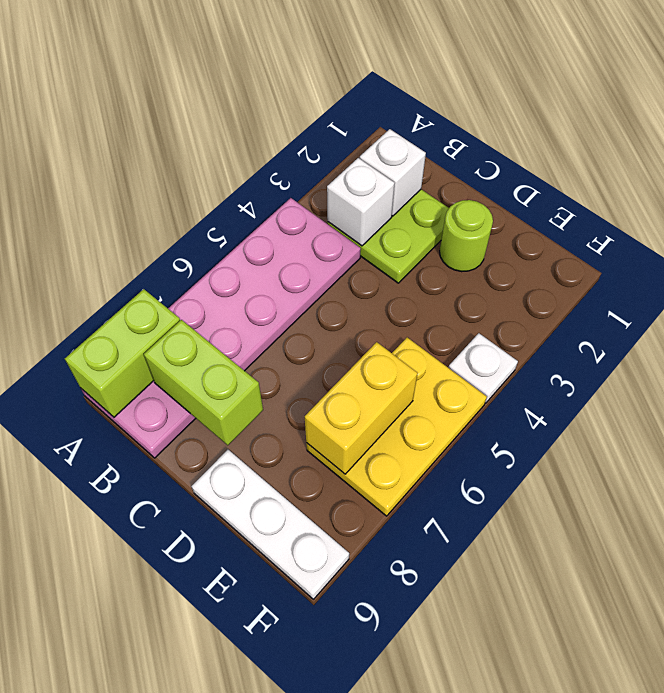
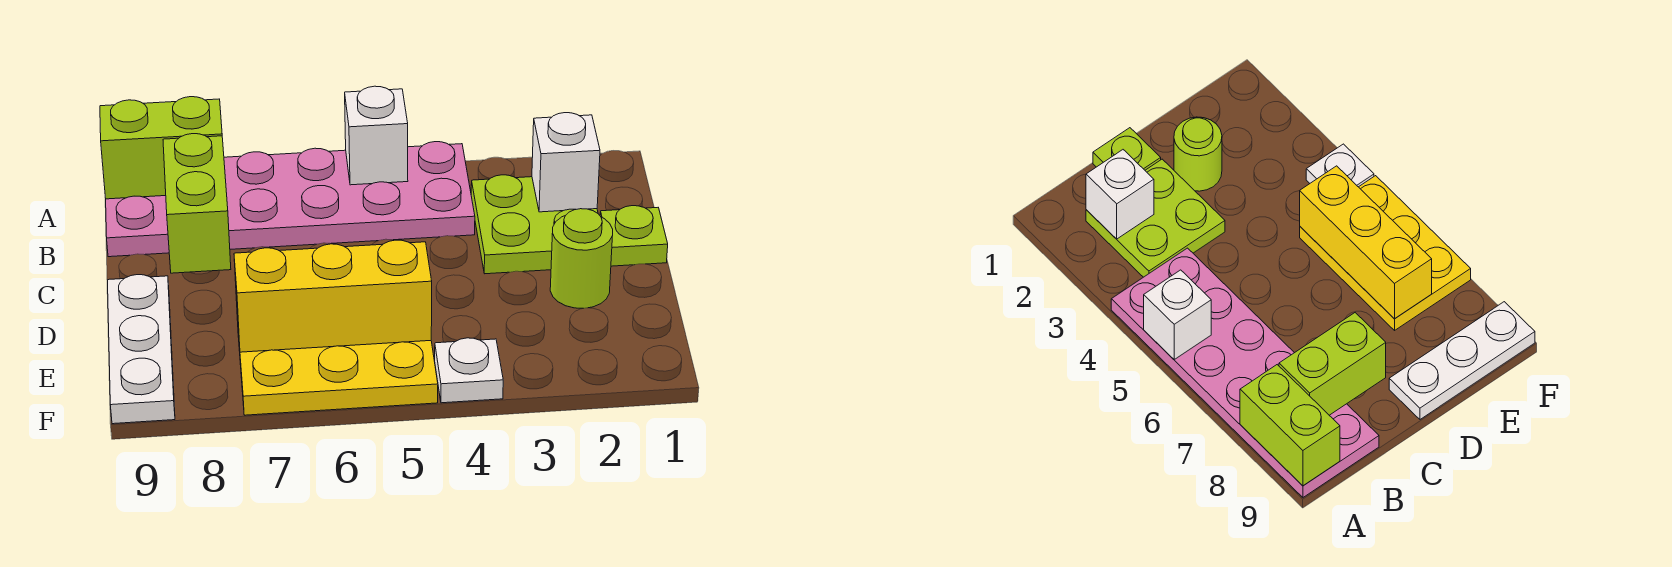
white 1x1 brick [327,158,395,246] -> white 1x1 brick moved to [345,86,408,185]
none -> lime 1x1 plate [600,206,668,266]
yellow 1x2 brick [305,342,418,474] -> yellow 1x3 brick [234,240,432,352]

